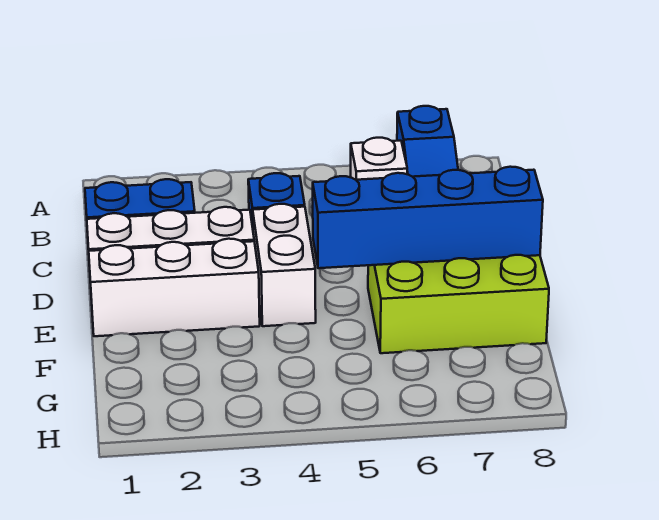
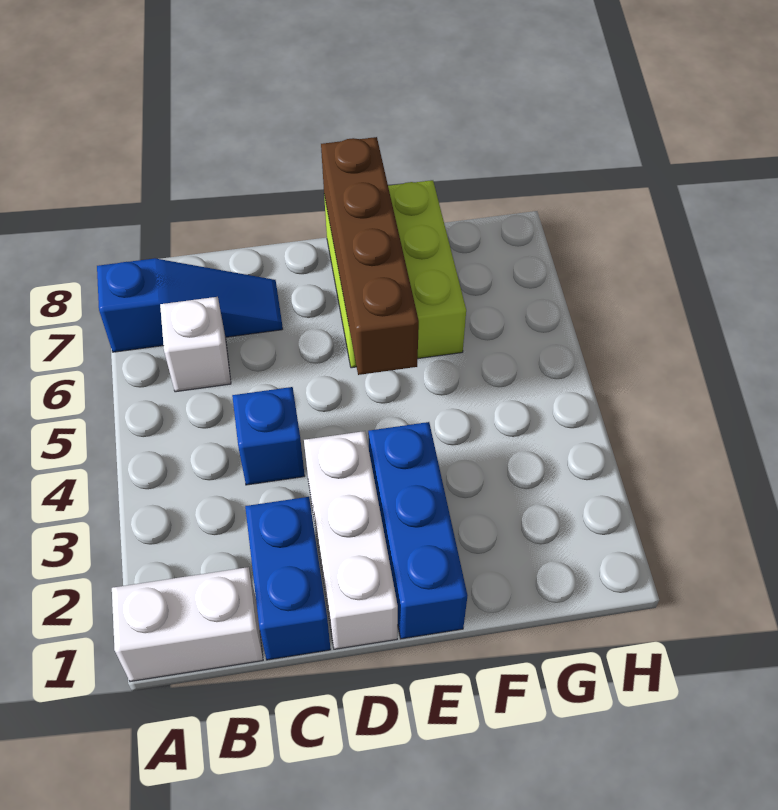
white 1x2 brick [253,204,316,326] -> white 1x2 brick moved to [112,567,263,682]
white 1x3 brick [89,239,260,336] -> blue 1x3 brick [368,422,467,639]
blue 1x4 brick [313,167,543,268] -> brown 1x4 brick [321,137,419,375]

